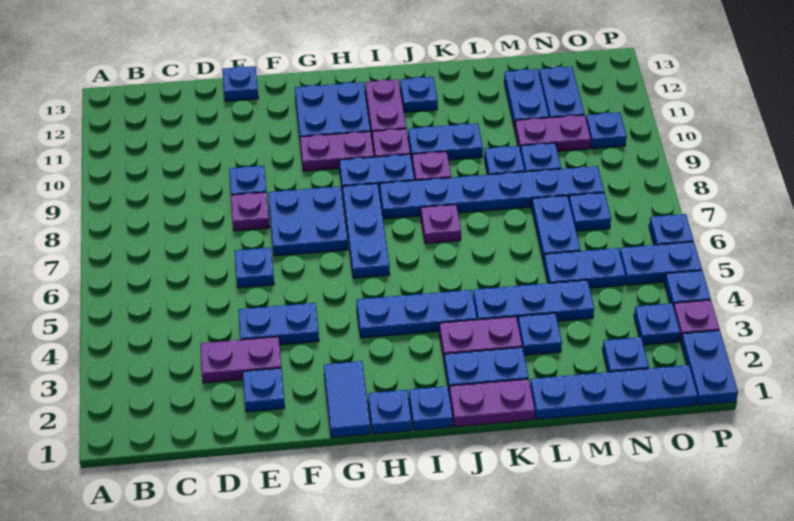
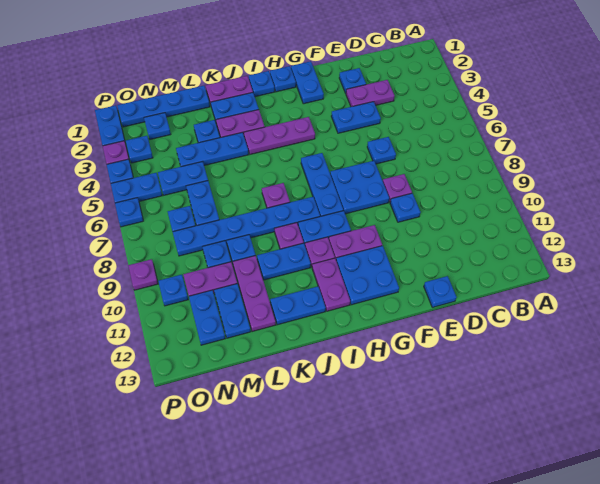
blue 1x2 tile [324,361,370,438] -> blue 1x2 plate [291,61,324,104]
blue 1x3 plate [357,290,477,338] -> purple 1x3 plate [244,117,315,154]
blue 1x1 plate [400,77,438,112] -> blue 1x2 plate [270,287,326,325]
none -> purple 1x3 plate [233,256,276,332]
none -> purple 1x1 plate [128,259,158,290]

